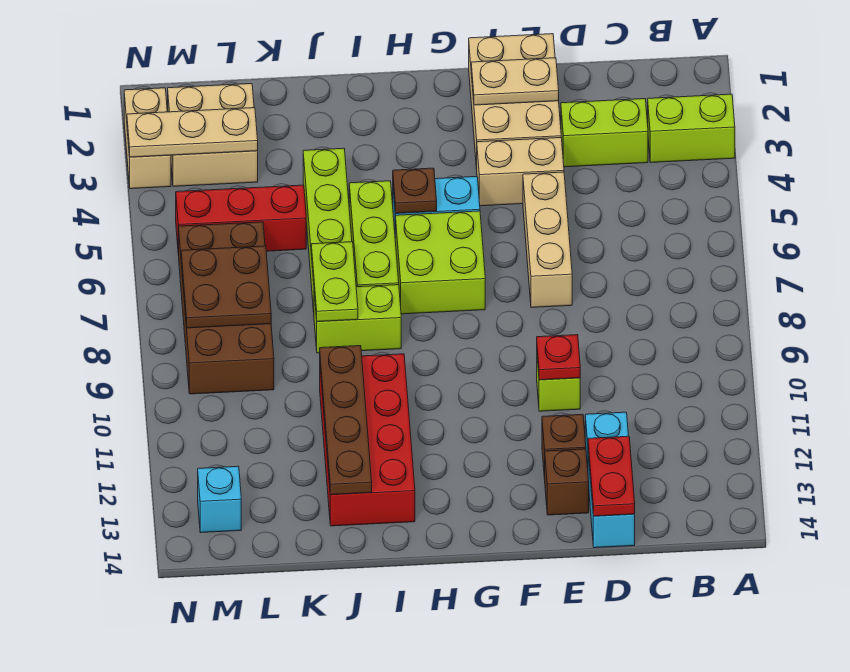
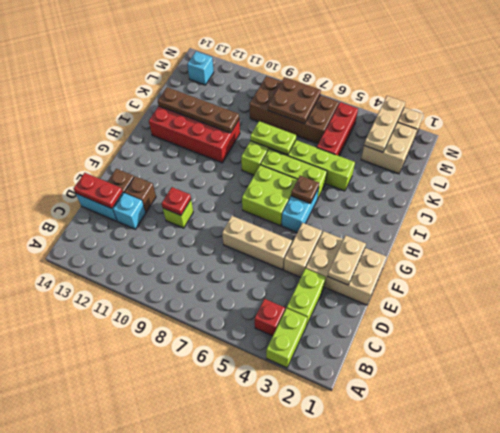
none -> red 1x1 brick [255,299,285,336]

